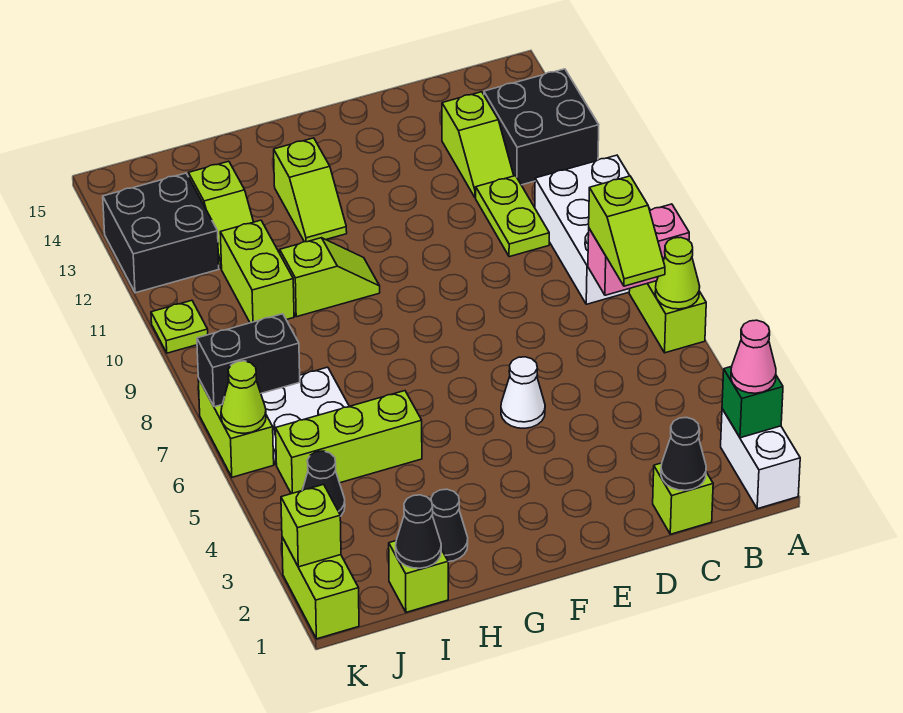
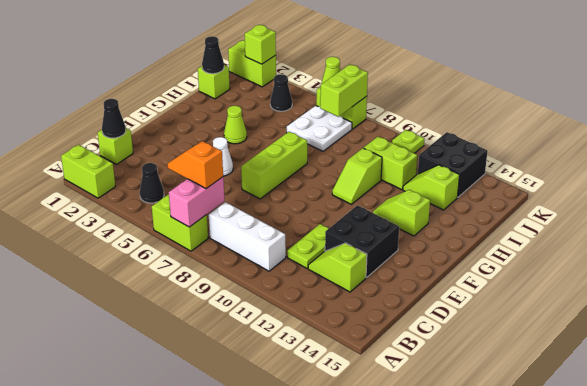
white 1x2 brick [721,409,800,509] -> lime 1x2 brick [61,145,115,198]
green 1x1 brick [722,366,783,438] -> none
pink 1x1 cone [731,320,776,393] -> none
lime 1x1 cone [655,237,700,309] -> lime 1x1 cone moved to [224,106,247,144]
white 2x3 brick [535,155,650,304] -> white 1x3 brick [209,202,286,271]
black 2x2 brick [484,69,599,185] -> black 2x2 brick moved to [325,205,399,277]
lime 1x2 slope [589,176,665,286] -> orange 1x2 slope [167,141,223,189]
lime 1x2 plate [476,176,549,257] -> lime 1x2 plate turned to [287,224,329,268]
black 1x1 cone [431,489,468,562] -> black 1x1 cone moved to [140,163,164,203]
lime 1x3 brick [276,391,422,494] -> lime 1x3 brick moved to [241,132,307,199]
black 1x2 brick [197,314,300,407] -> lime 1x2 brick [320,64,368,117]

